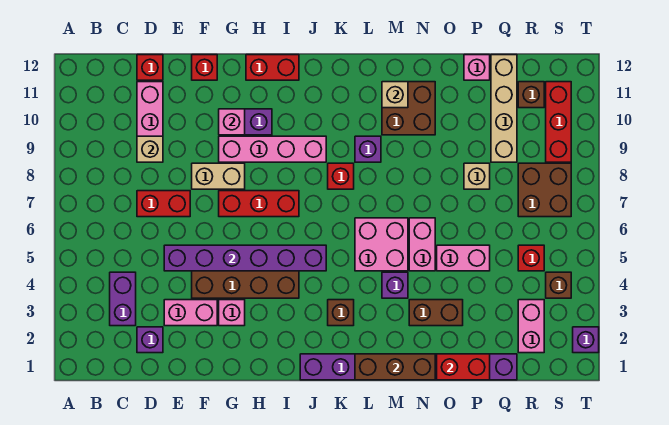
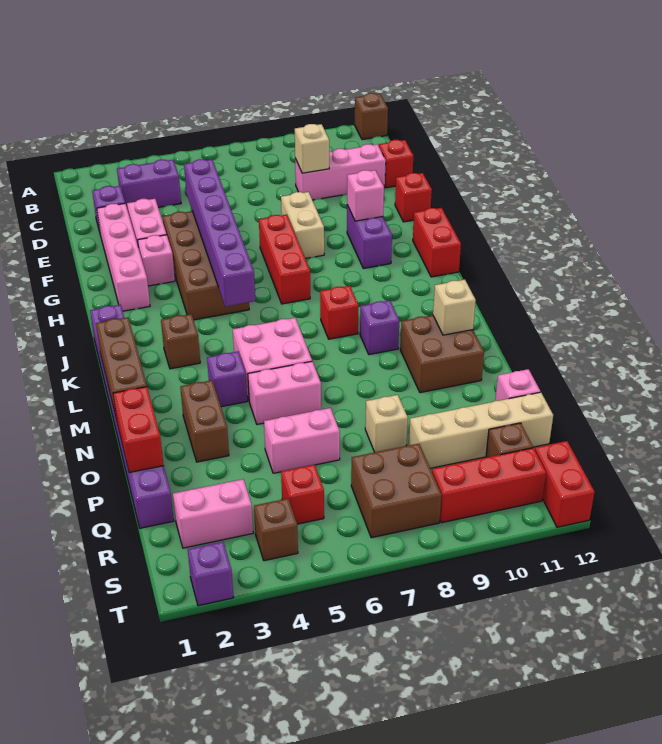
none -> brown 1x1 brick [355,93,388,140]
red 1x2 brick [137,191,190,217] -> red 1x2 brick moved to [535,441,594,527]
pink 1x4 brick [219,136,326,162] -> pink 1x4 brick moved to [97,203,150,311]
pink 1x2 brick [437,245,490,271] -> pink 1x2 brick turned to [264,408,340,473]

